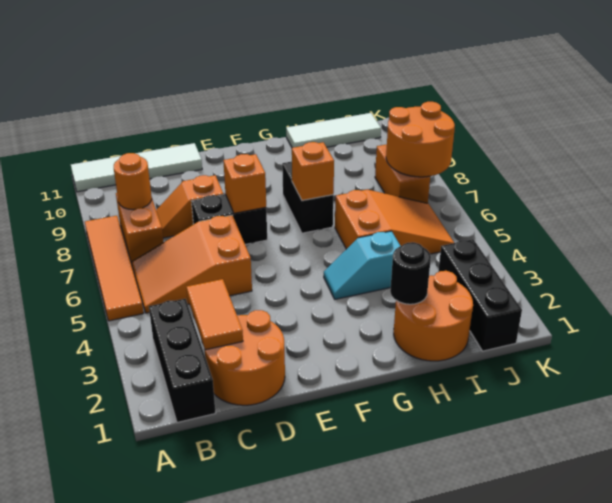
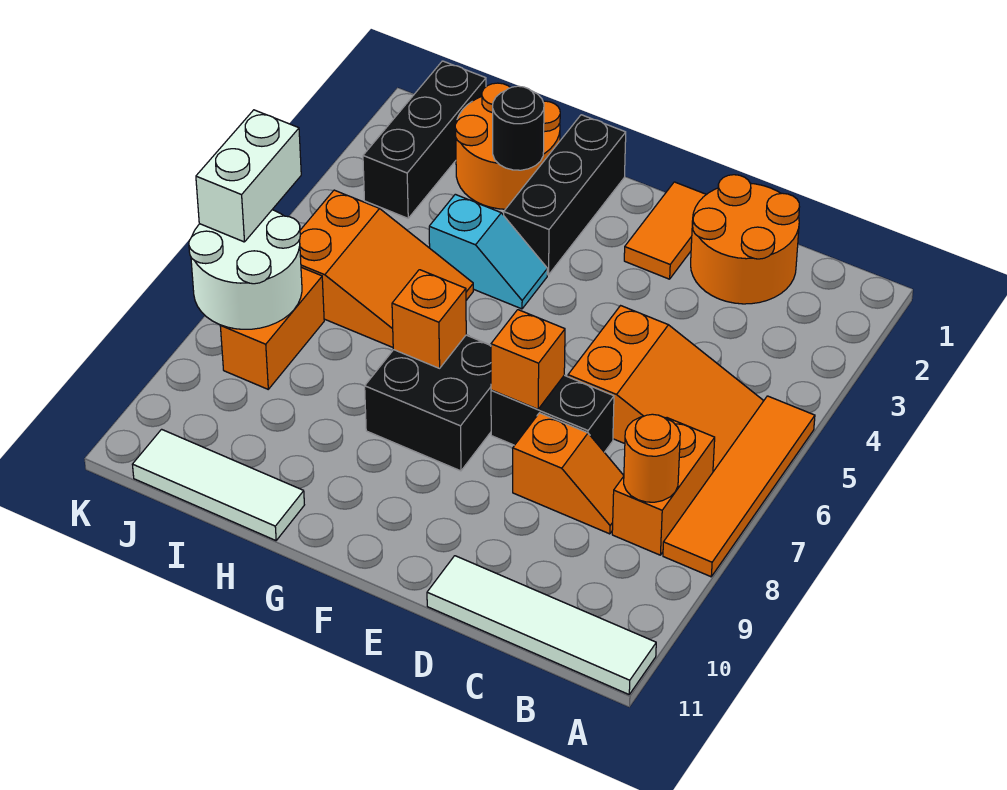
black 1x3 brick [149,299,216,422] -> black 1x3 brick moved to [504,115,626,275]
orange 1x2 tile [186,279,243,350] -> orange 1x2 tile moved to [624,182,706,279]
black 1x2 brick [282,162,333,233] -> black 2x2 brick [365,335,491,471]
orange 2x3 slope [335,190,454,254] -> orange 2x3 slope turned to [300,190,473,347]
orange 2x2 round brick [386,102,455,177] -> white 2x2 round brick [189,210,302,329]
none -> white 1x2 brick [196,110,301,242]

